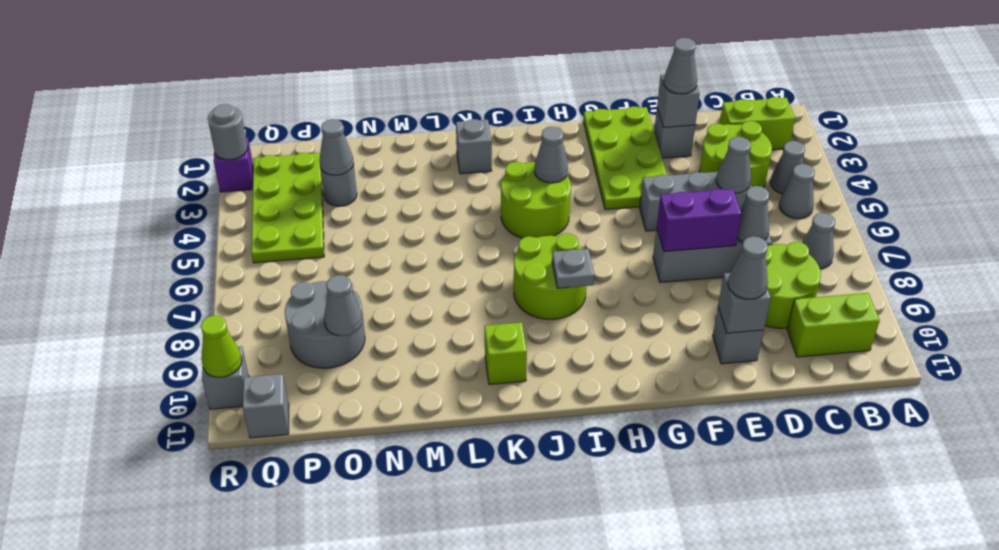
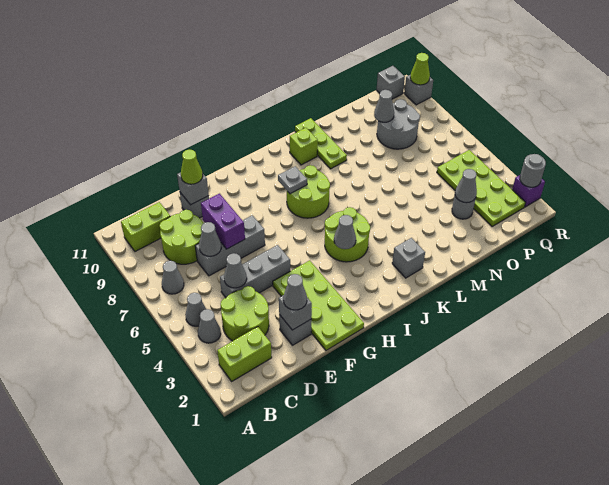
purple 1x2 brick [657,189,742,252] -> purple 1x2 brick turned to [201,194,245,249]
grey 1x1 cone [728,236,768,299] -> lime 1x1 cone [181,150,203,184]
none -> lime 1x3 plate [295,118,347,169]

